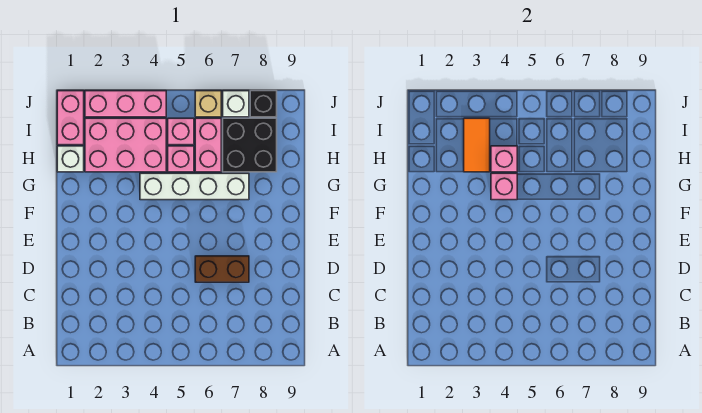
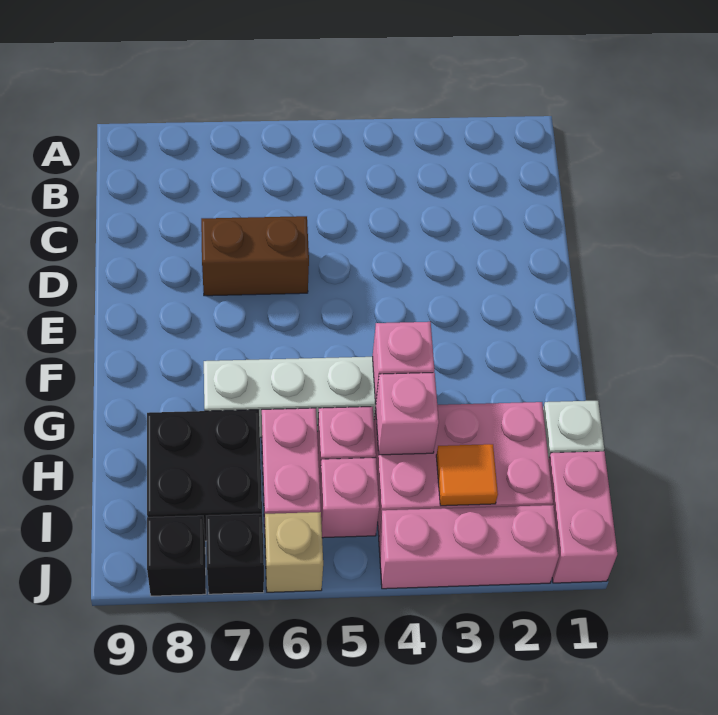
orange 1x2 tile [464,118,490,172] -> orange 1x1 tile [436,444,498,506]
white 1x1 brick [223,91,249,117] -> black 1x1 brick [206,514,264,594]

